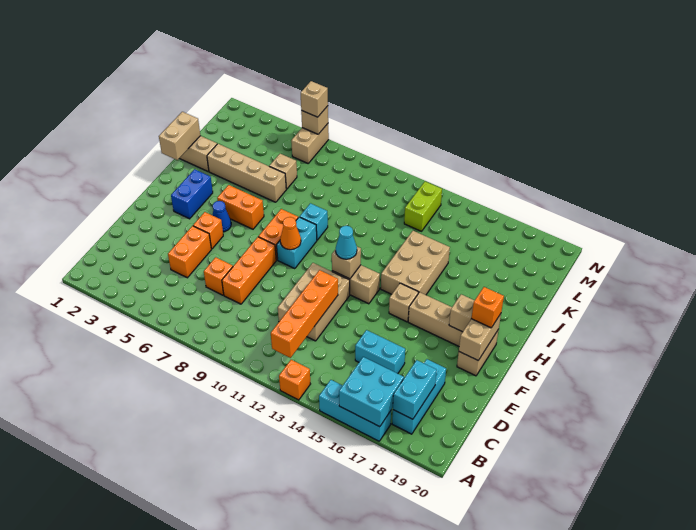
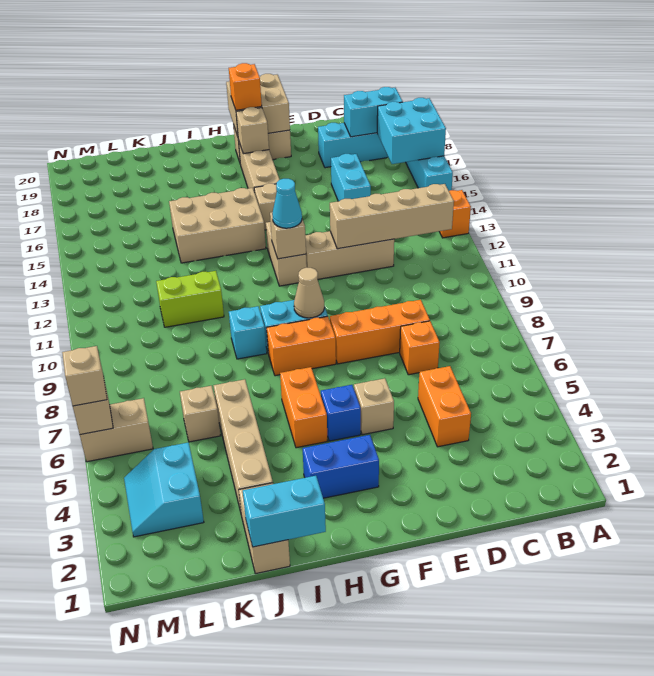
orange 1x4 brick [271,270,338,358] -> tan 1x4 brick [330,184,454,249]
orange 1x2 brick [168,226,211,278] -> orange 1x2 brick turned to [418,366,471,447]
tan 2x3 brick [278,263,350,341] -> tan 1x3 brick [305,231,394,279]
orange 1x1 brick [193,212,223,249] -> tan 1x1 brick [354,378,394,435]
tan 1x2 brick [459,314,501,360] -> tan 2x2 brick [226,74,290,136]
blue 1x1 cone [212,201,231,232] -> blue 1x1 brick [321,385,361,441]
orange 1x1 cone [280,217,301,250] -> tan 1x1 cone [294,268,325,318]
tan 1x2 brick [159,112,200,160] -> cyan 1x2 brick [243,476,326,547]
none -> cyan 2x2 slope [124,443,204,537]
lime 1x2 brick [404,182,442,231] -> lime 1x2 brick moved to [156,271,224,327]

